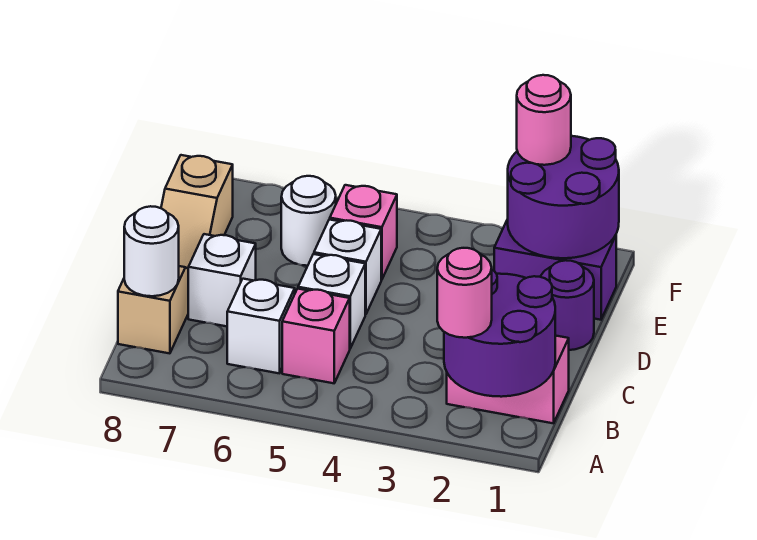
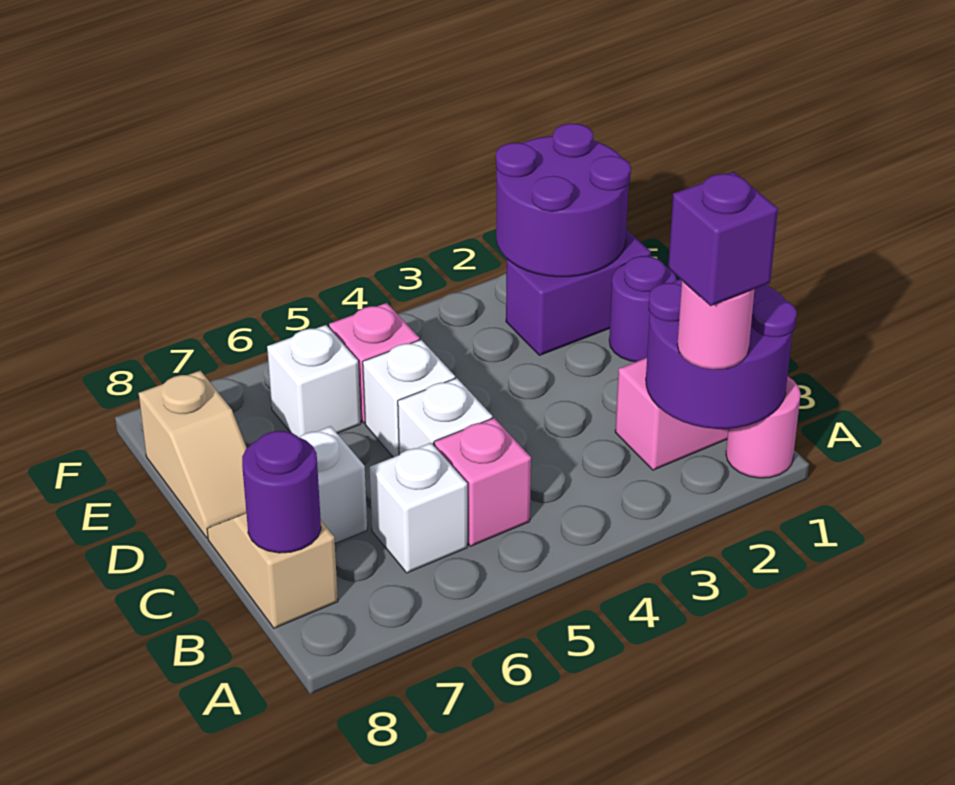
none -> purple 1x1 brick [668,172,778,306]
white 1x1 round brick [124,206,179,296] -> purple 1x1 round brick [242,431,321,553]
white 1x1 round brick [281,176,336,266] -> white 1x1 brick [267,325,361,437]
pink 1x1 round brick [517,75,571,165] -> pink 1x1 round brick moved to [726,376,801,478]

